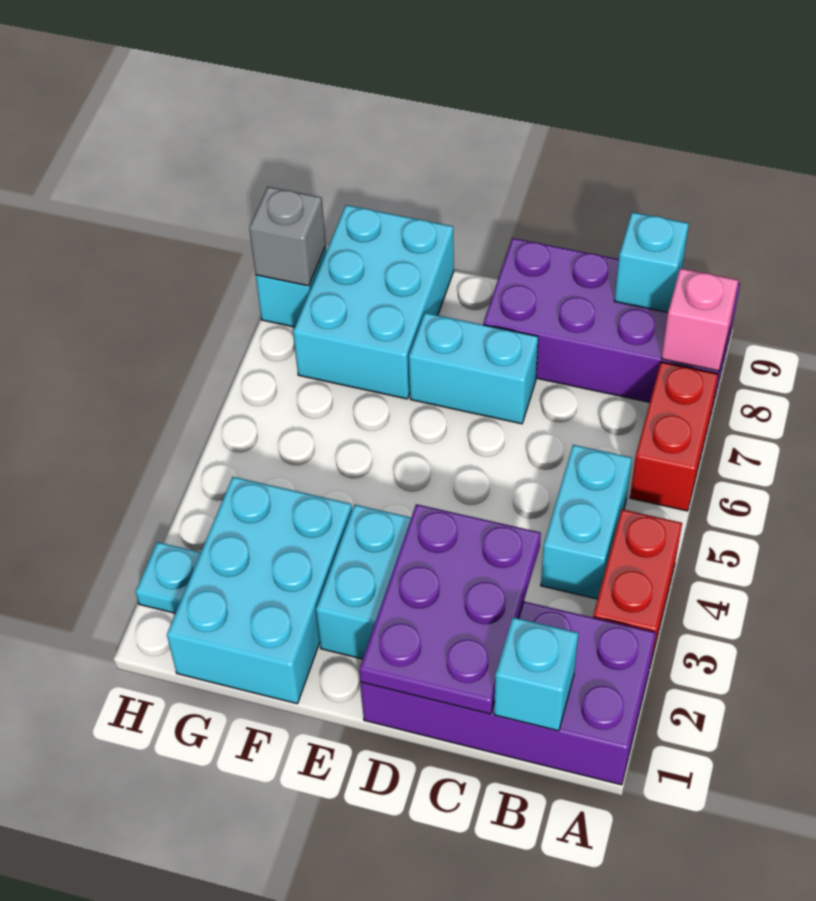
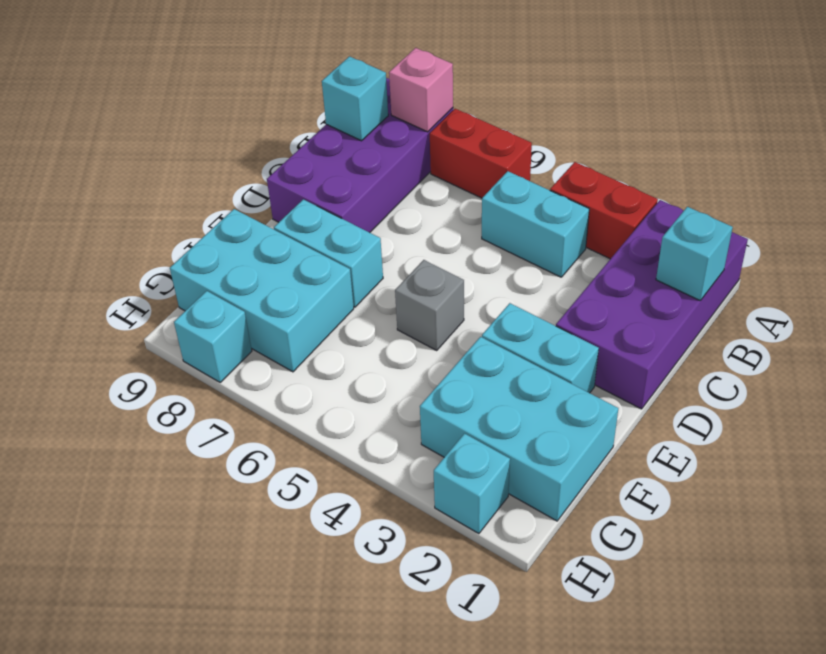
purple 2x3 plate [359,504,541,714] -> none
cyan 1x2 brick [409,313,538,424] -> cyan 1x2 brick turned to [274,199,383,307]
cyan 1x1 plate [136,542,201,613] -> cyan 1x1 brick [434,434,510,534]
grey 1x1 brick [249,187,326,286] -> grey 1x1 brick moved to [395,260,464,350]

